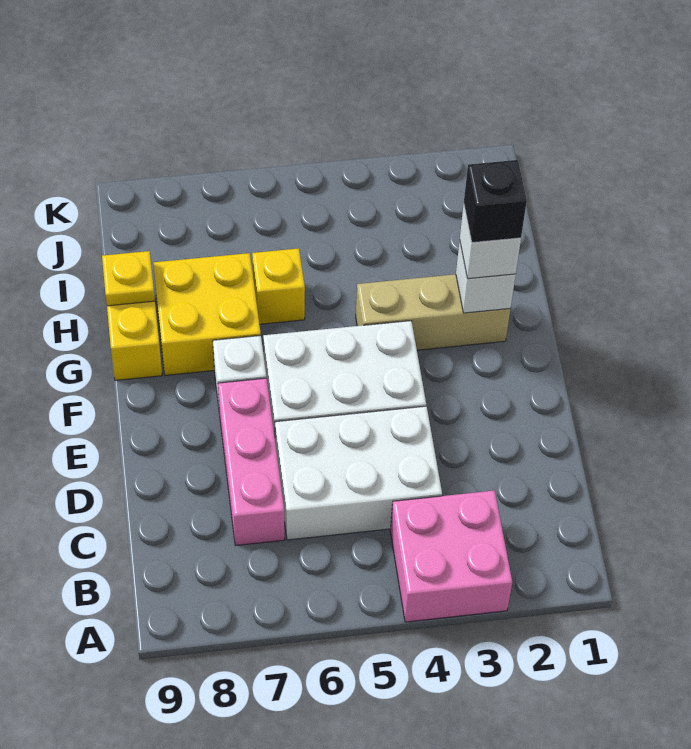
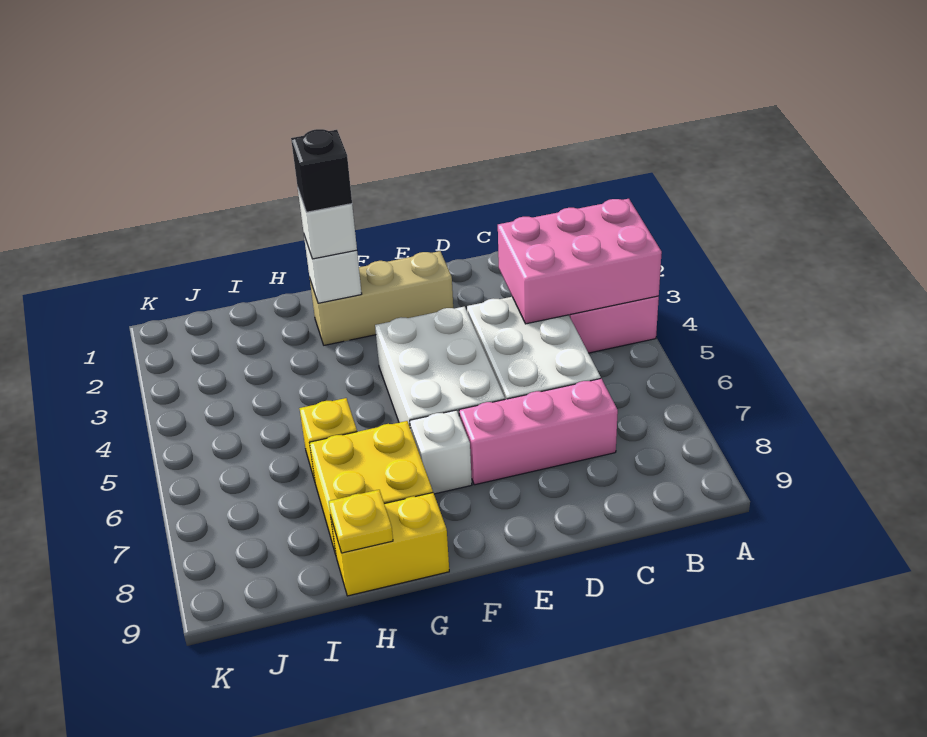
none -> pink 2x3 brick [498,199,662,324]
tan 1x3 brick [356,274,510,350] -> tan 1x3 brick turned to [310,251,453,345]

